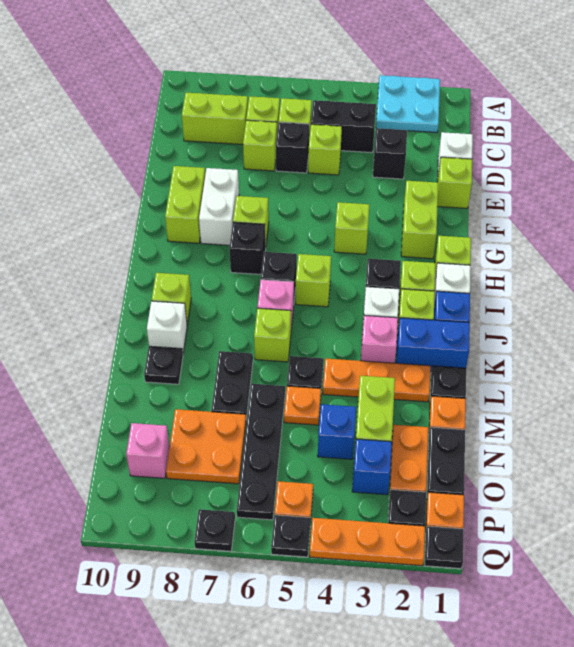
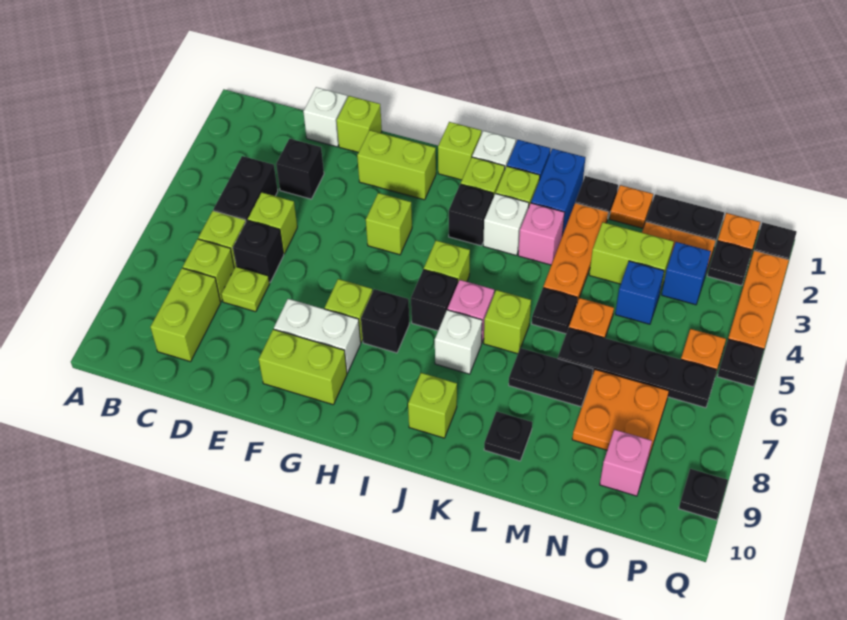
cyan 2x2 plate [376,75,440,133] -> none
lime 1x1 brick [243,120,277,171] -> lime 1x1 plate [221,267,270,312]
white 1x1 brick [147,301,187,353] -> white 1x1 brick moved to [435,310,482,374]
black 1x1 plate [195,509,235,551] -> black 1x1 plate moved to [679,469,728,520]

